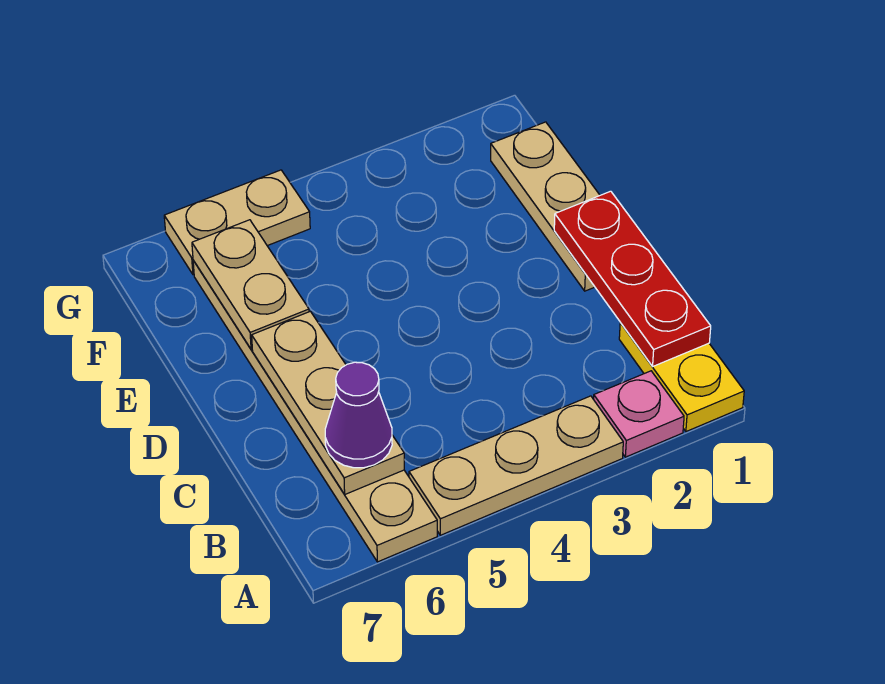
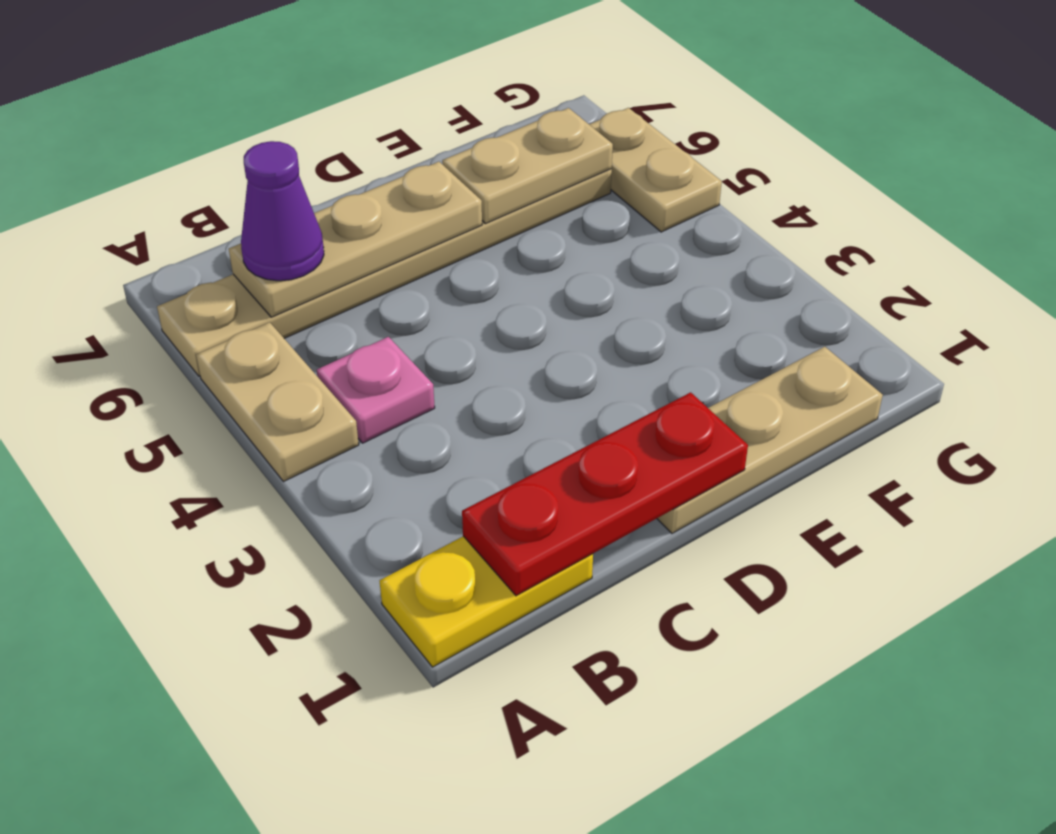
pink 1x1 plate [594,371,684,457] -> pink 1x1 plate moved to [317,337,435,443]
tan 1x3 plate [409,396,623,535] -> tan 1x2 plate [196,322,359,482]

